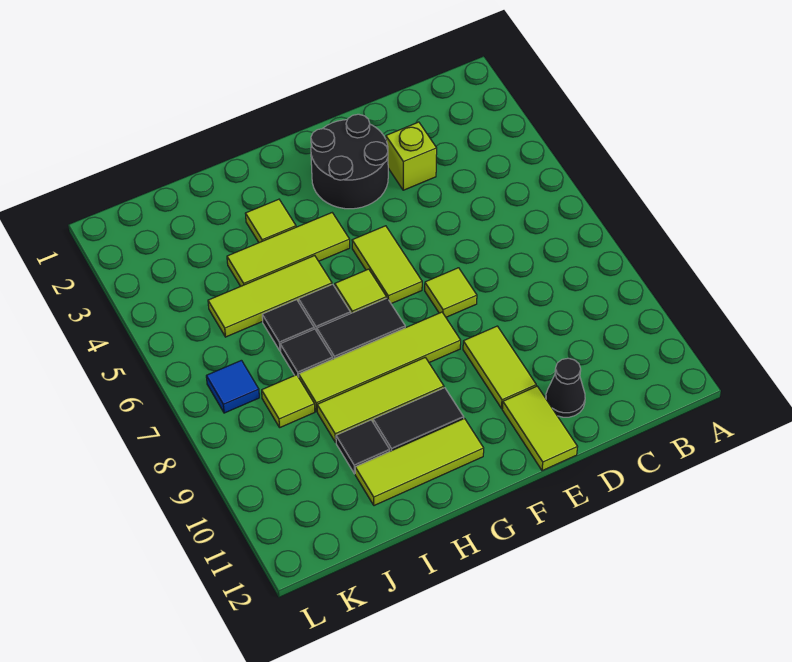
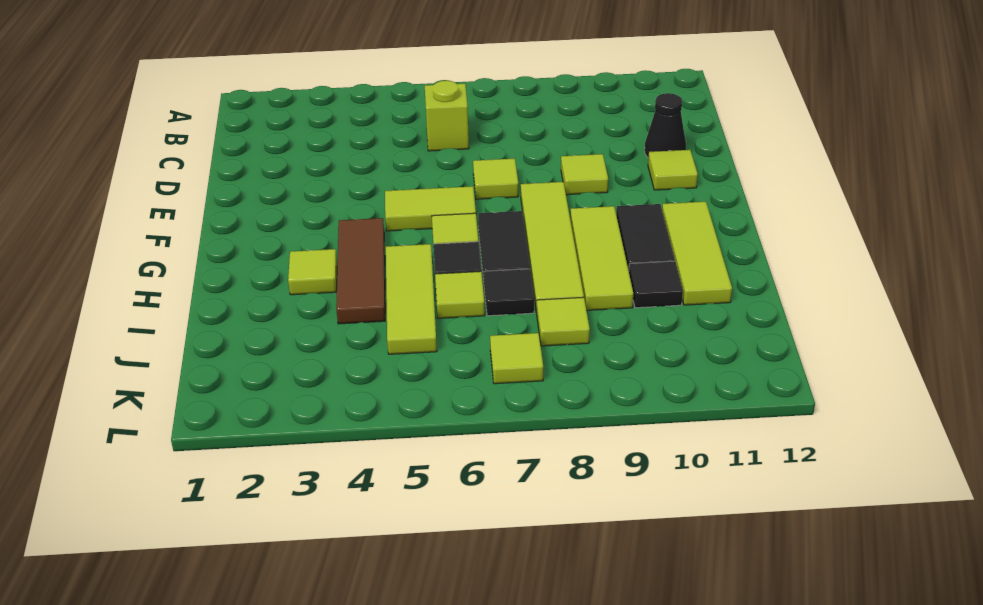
lime 1x1 brick [386,122,437,190] -> lime 1x1 brick moved to [425,81,469,151]
black 2x2 round brick [311,114,388,209] -> none
lime 1x2 tile [463,326,536,409] -> lime 1x1 tile [561,154,608,195]
lime 1x2 tile [502,386,577,471] -> lime 1x1 tile [648,150,698,190]
lime 1x3 tile [227,213,350,286] -> brown 1x3 tile [336,218,385,324]
black 1x1 tile [262,300,314,351] -> lime 1x1 tile [435,271,485,318]
blue 1x1 tile [206,360,259,413] -> lime 1x1 tile [490,333,543,384]

